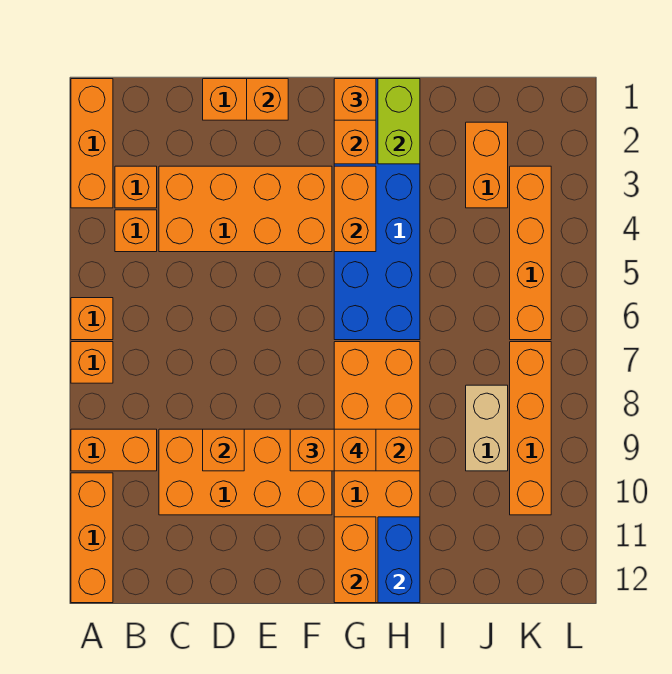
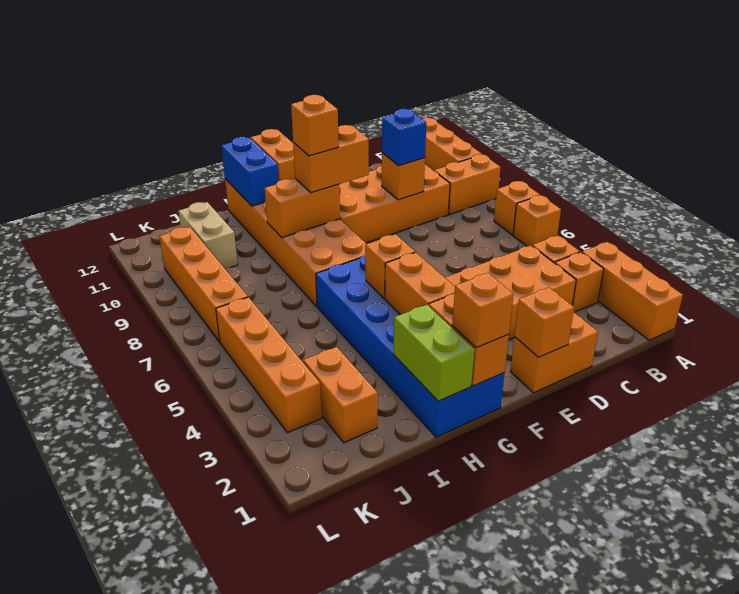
none -> blue 1x1 brick [382,109,426,166]
none -> orange 1x1 brick [365,234,415,298]
tan 1x2 brick [466,385,508,471] -> tan 1x2 brick moved to [178,202,238,268]

